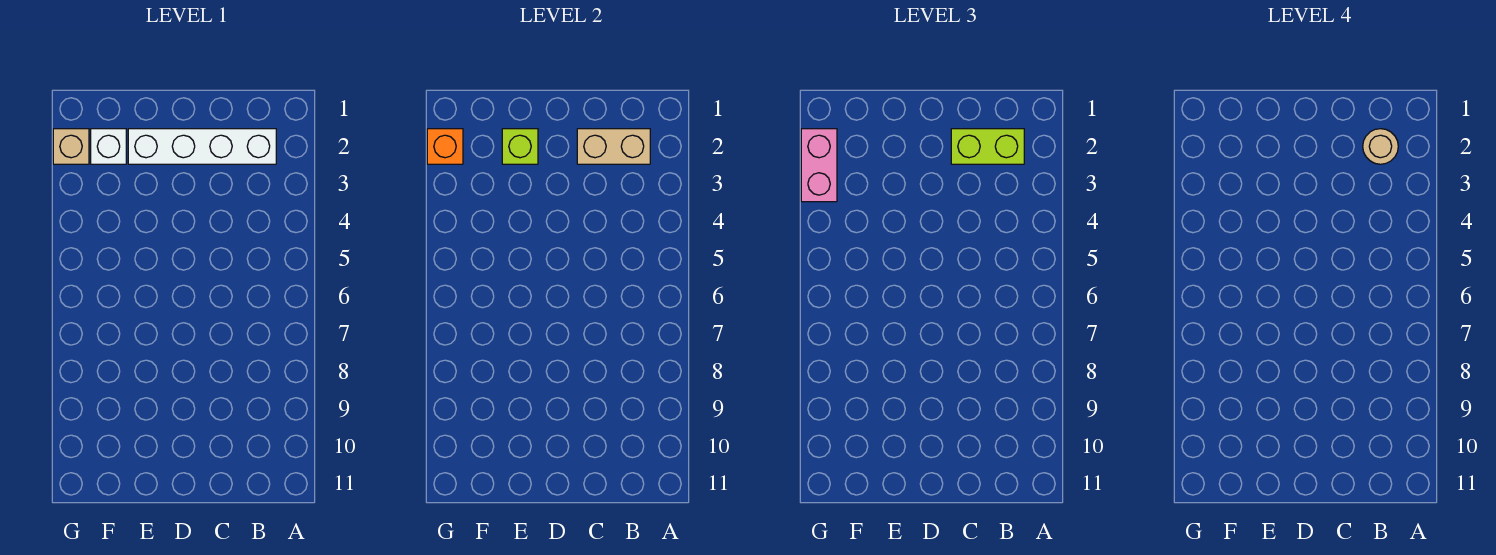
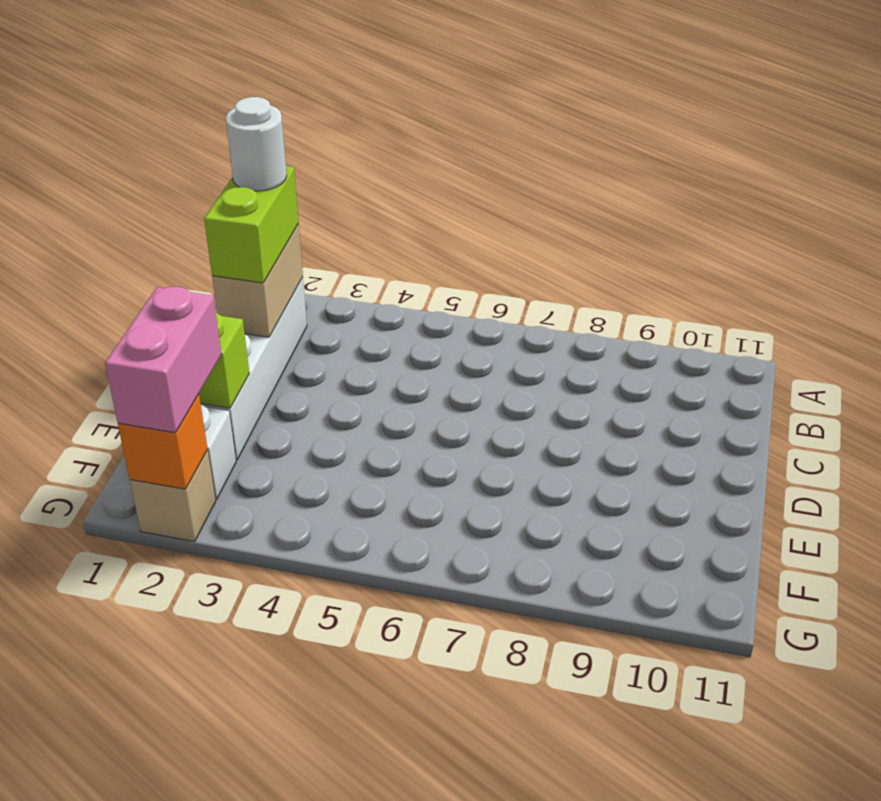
tan 1x1 round brick [1363,129,1398,164] -> white 1x1 round brick [226,97,287,191]
pink 1x2 brick [801,129,837,202] -> pink 1x2 brick turned to [105,287,221,433]

